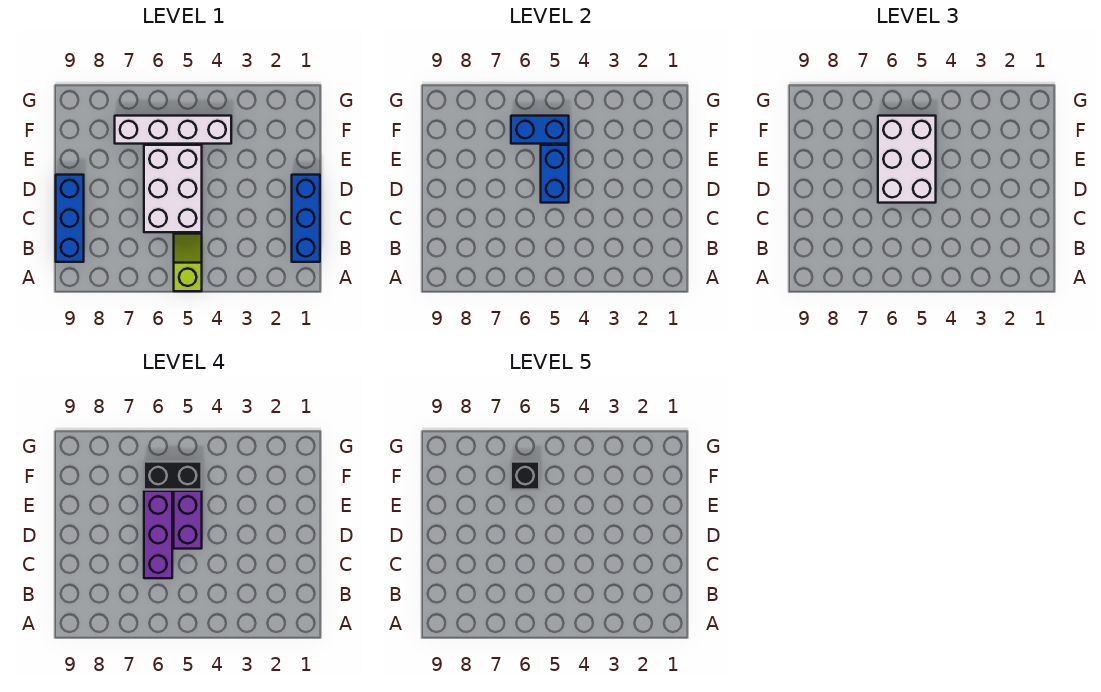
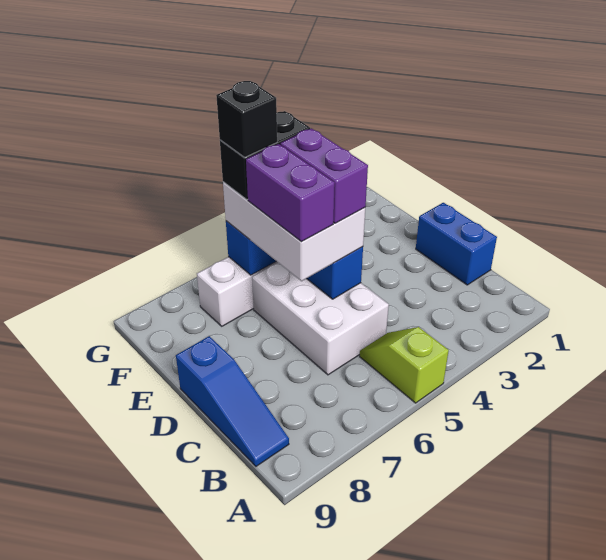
blue 1x3 brick [292,175,320,262] -> blue 1x2 brick [416,203,497,285]
blue 1x3 brick [56,175,84,262] -> blue 1x3 slope [176,336,289,466]
purple 1x3 brick [144,491,172,578] -> purple 1x2 brick [246,144,335,242]

